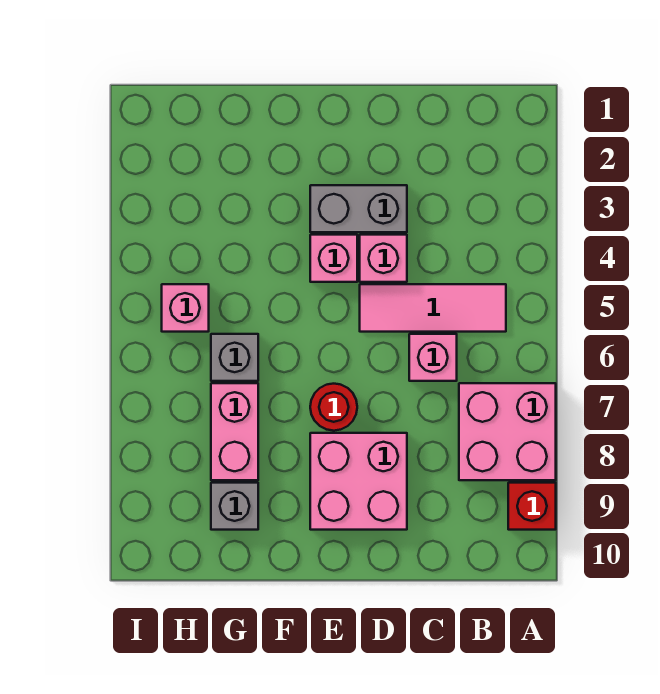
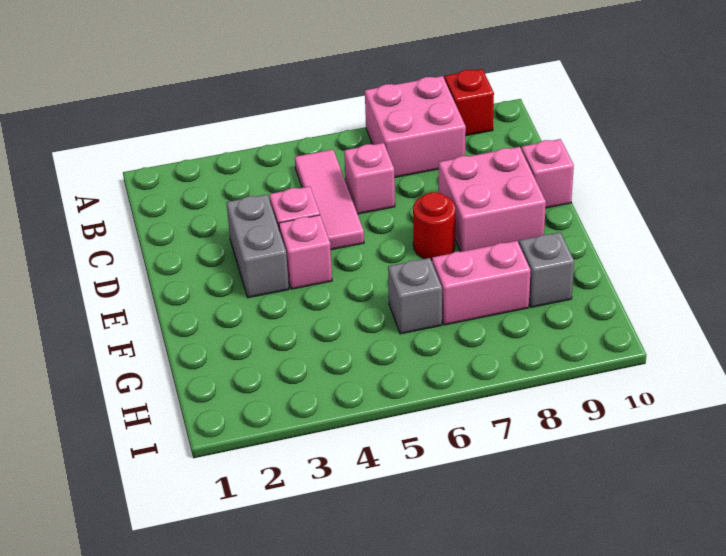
pink 1x1 brick [162,284,209,332] -> pink 1x1 brick moved to [521,139,574,208]

